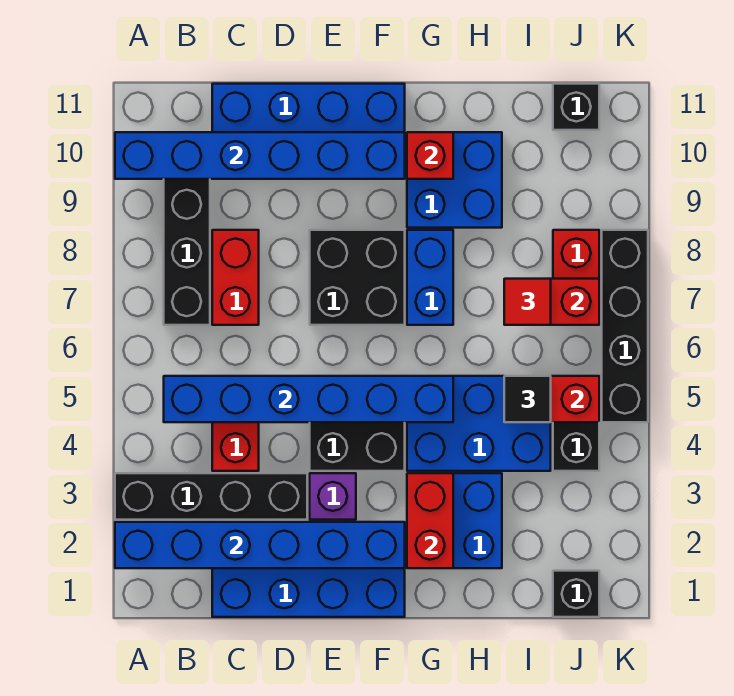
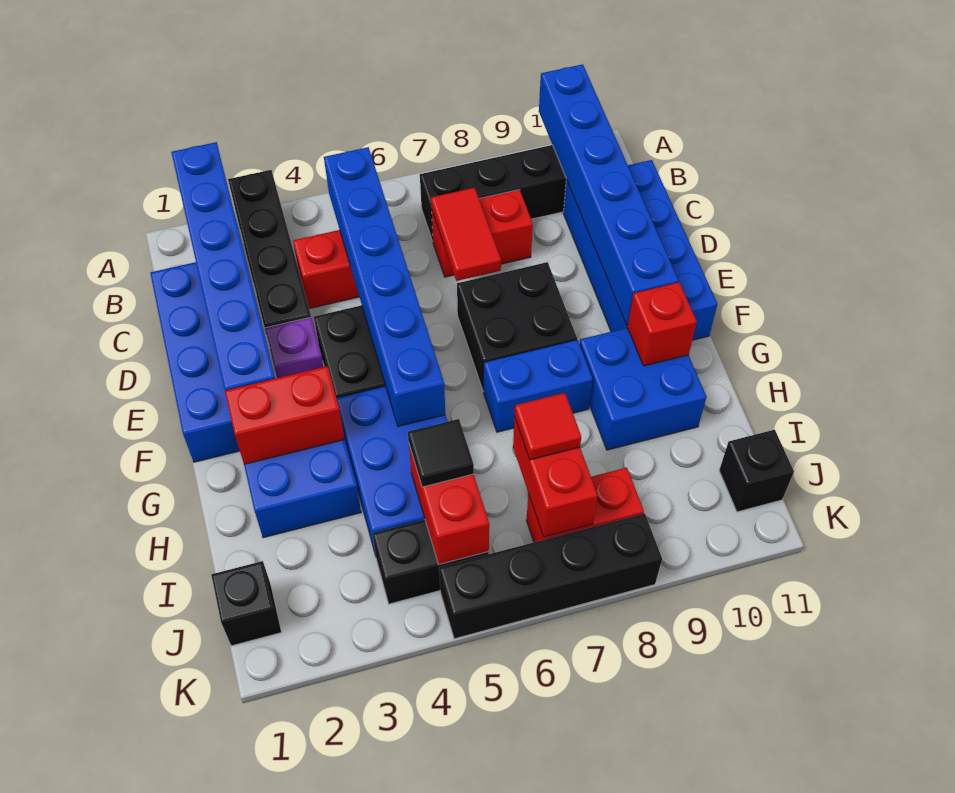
none -> red 1x2 tile [431,188,501,281]

